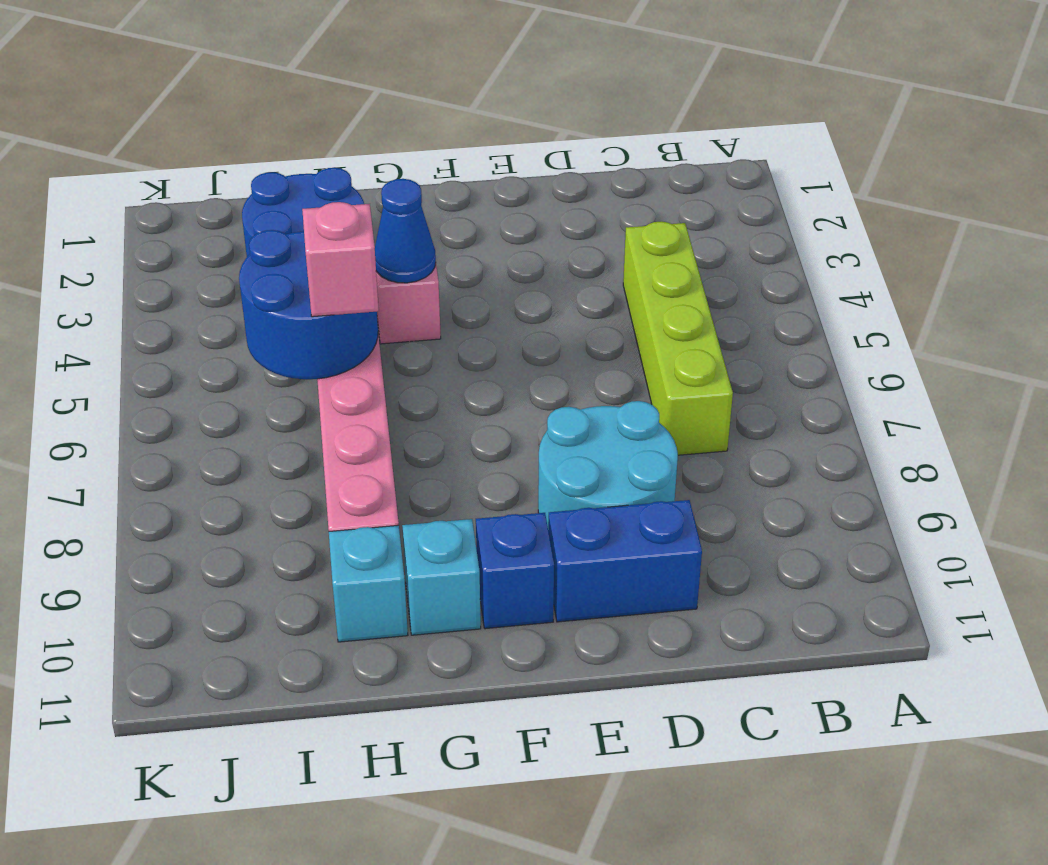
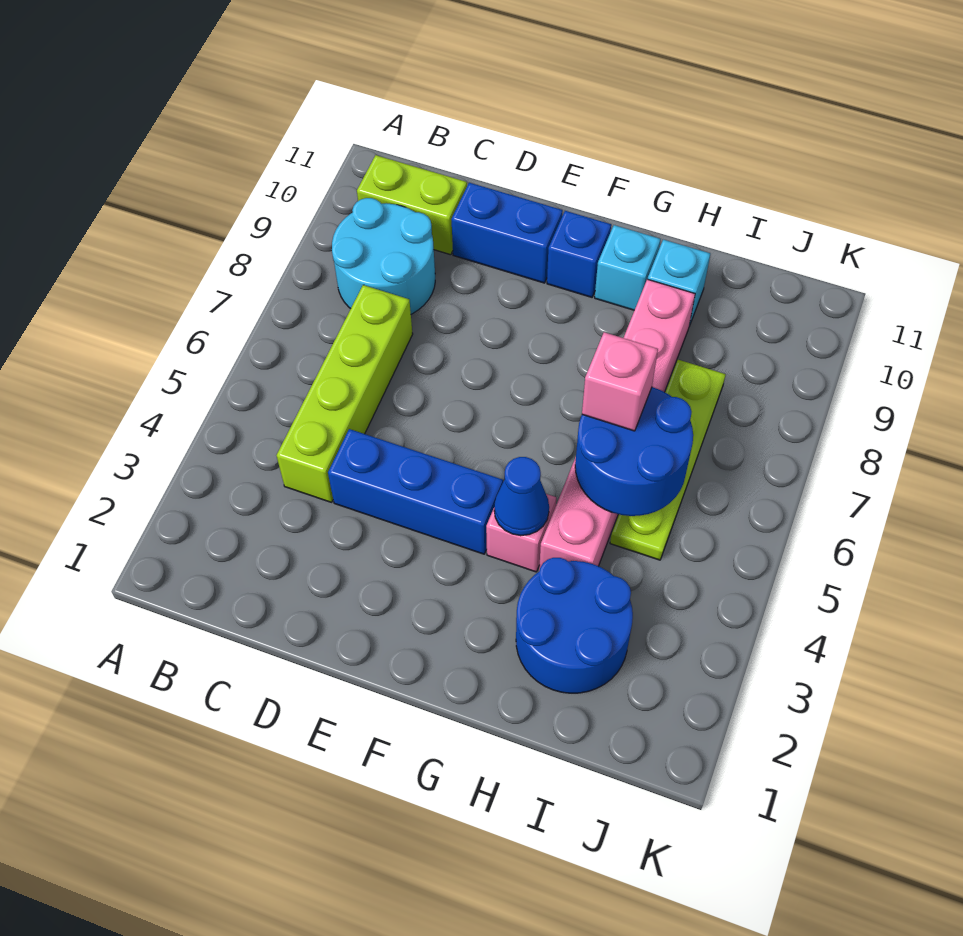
none -> lime 1x2 brick [357,155,467,255]
none -> blue 1x3 brick [328,429,503,554]
cyan 2x2 round brick [538,401,678,526] -> cyan 2x2 round brick moved to [332,198,435,314]
none -> lime 1x4 plate [610,360,726,560]

